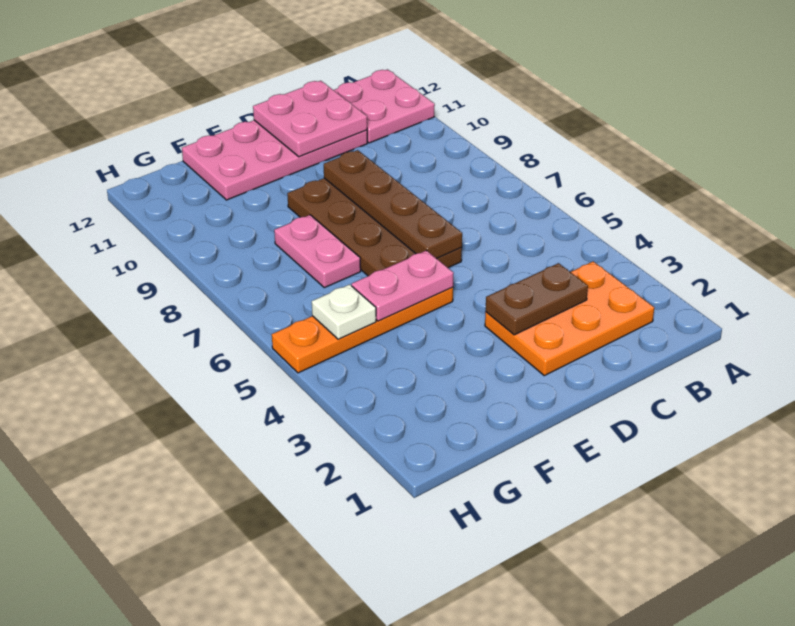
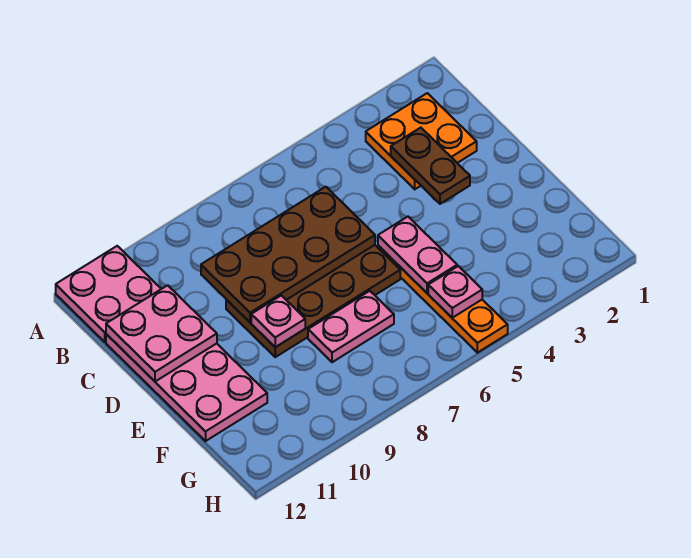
orange 2x3 plate [485,261,654,376] -> orange 2x2 plate [366,93,477,189]
brown 1x4 plate [324,150,462,259] -> brown 2x4 plate [201,187,375,322]
none -> pink 1x1 plate [251,295,305,347]
white 1x1 plate [312,284,376,339] -> pink 1x1 plate [428,266,482,318]

